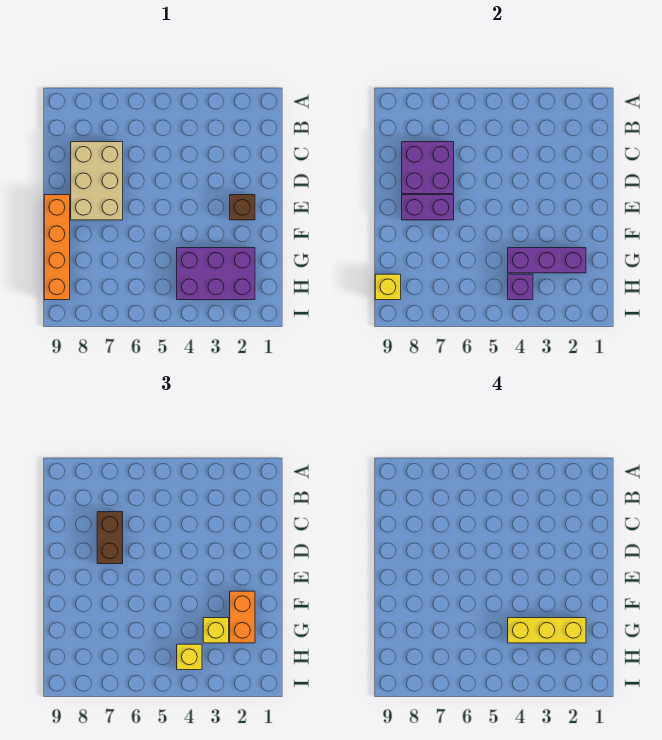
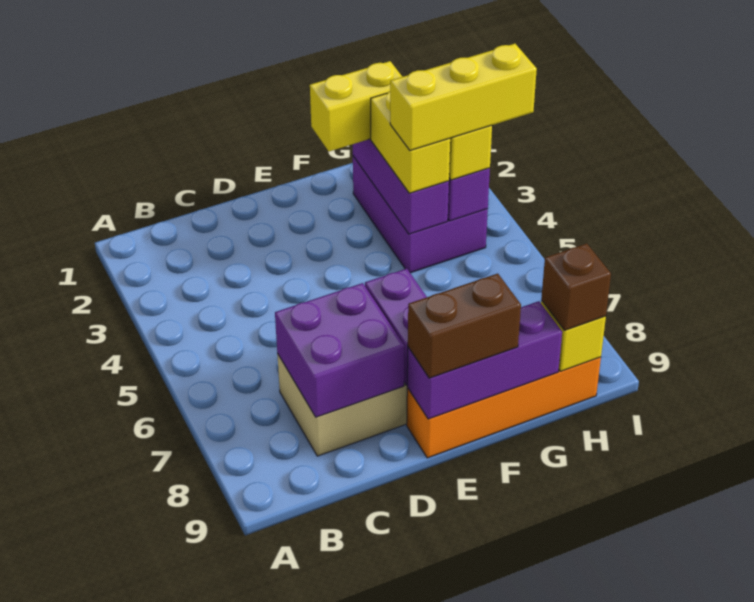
brown 1x2 brick [97,512,123,564] -> brown 1x2 brick moved to [408,274,521,378]
brown 1x1 brick [230,195,255,220] -> brown 1x1 brick moved to [541,243,611,331]
none -> purple 1x3 brick [407,301,562,419]
orange 1x2 brick [230,591,255,643] -> yellow 1x2 brick [310,61,402,151]
yellow 1x3 brick [508,618,586,643] -> yellow 1x3 brick turned to [390,44,537,151]
yellow 1x1 brick [203,618,229,643] -> yellow 1x2 brick [371,91,450,193]

